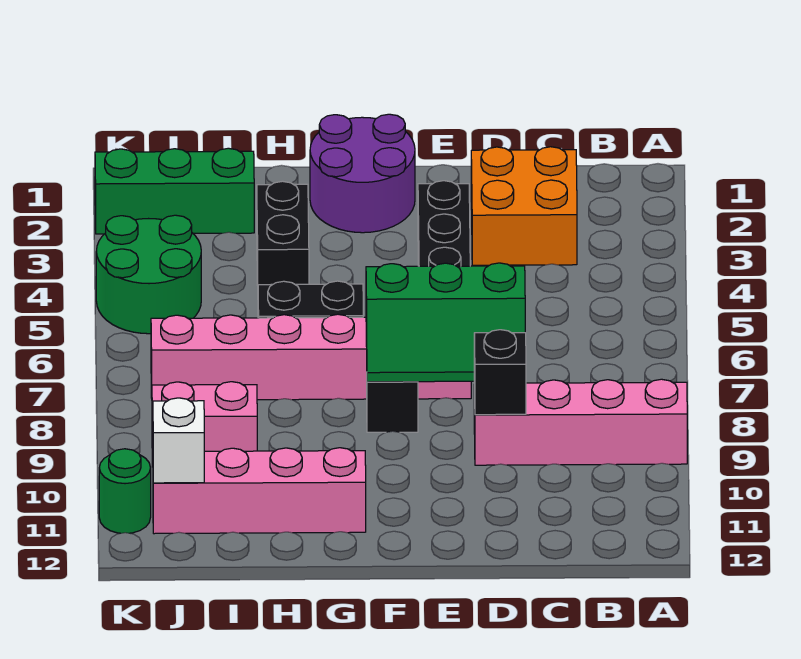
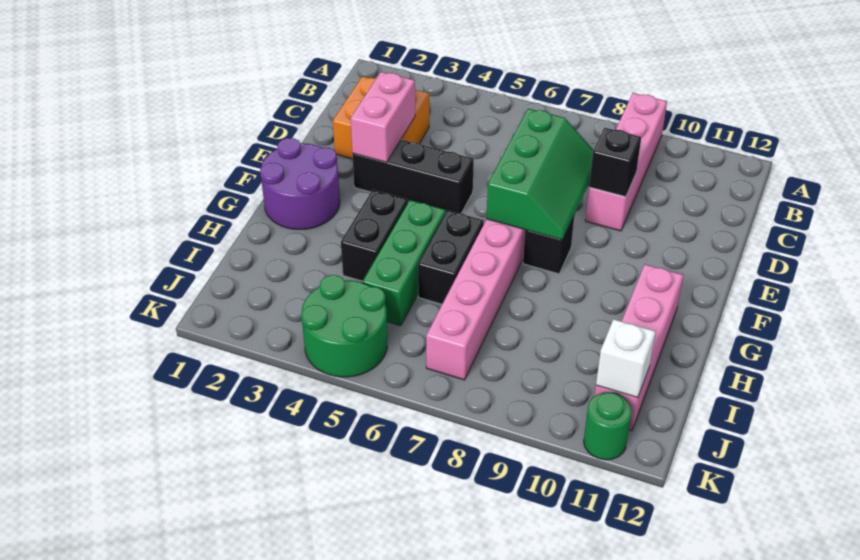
black 1x2 brick [257,181,309,285] -> black 1x2 brick turned to [341,190,408,281]
green 1x3 brick [95,148,254,234] -> green 1x3 brick moved to [363,200,446,326]
pink 1x2 brick [152,382,257,467] -> pink 1x2 brick moved to [351,72,415,162]

